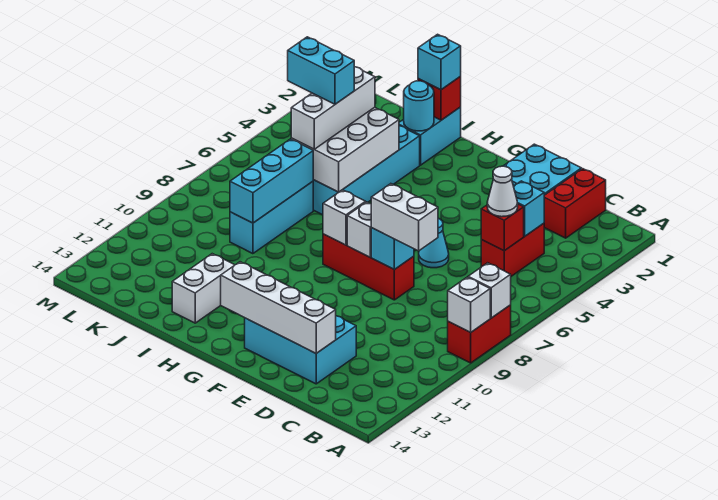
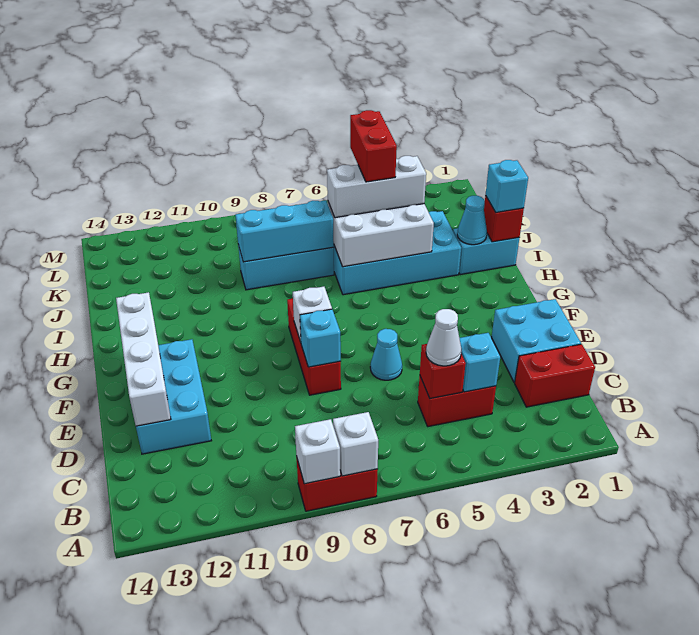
white 1x2 brick [371,184,438,251] -> none
white 1x1 brick [323,190,366,245] -> none
cyan 1x1 round brick [404,81,434,131] -> cyan 1x1 cone [457,196,487,245]
white 1x2 brick [172,254,234,323] -> none
cyan 1x2 brick [288,37,354,104] -> red 1x2 brick [350,110,397,182]

